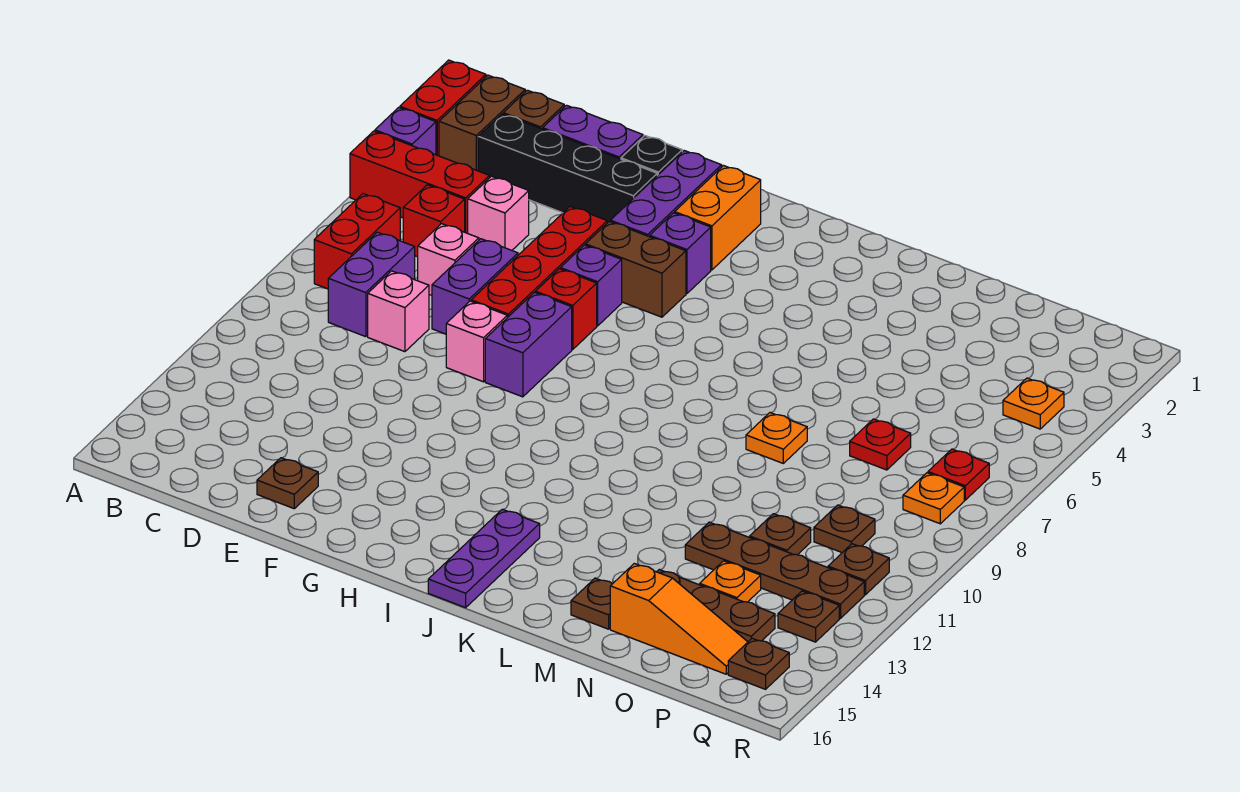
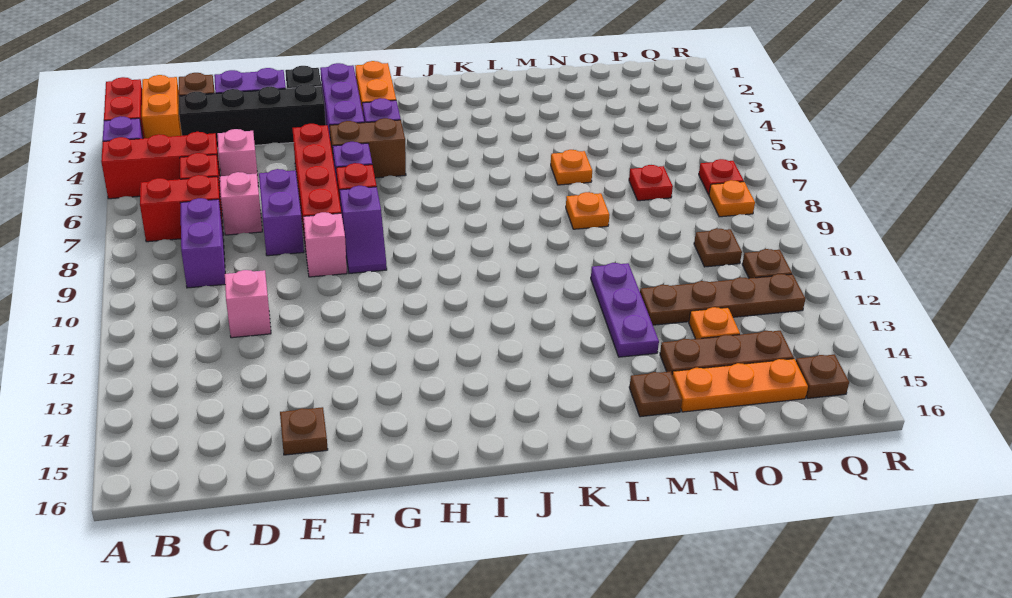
brown 1x2 brick [439,75,525,171] -> orange 1x2 brick [142,75,182,138]
red 1x2 brick [314,194,400,289] -> red 1x2 brick turned to [140,175,223,242]
pink 1x1 brick [368,271,429,352] -> pink 1x1 brick moved to [225,270,271,338]
purple 1x2 brick [485,292,572,397] -> purple 1x2 slope [340,186,387,273]
purple 1x3 plate [428,509,540,608] -> purple 1x3 plate moved to [591,263,659,357]
orange 1x3 slope [610,564,748,674] -> orange 1x3 plate [672,359,808,412]
brown 1x1 plate [750,514,811,555] -> none
orange 1x1 plate [1003,378,1064,429] -> orange 1x1 plate moved to [551,150,592,185]
brown 1x1 plate [778,591,839,642] -> none

